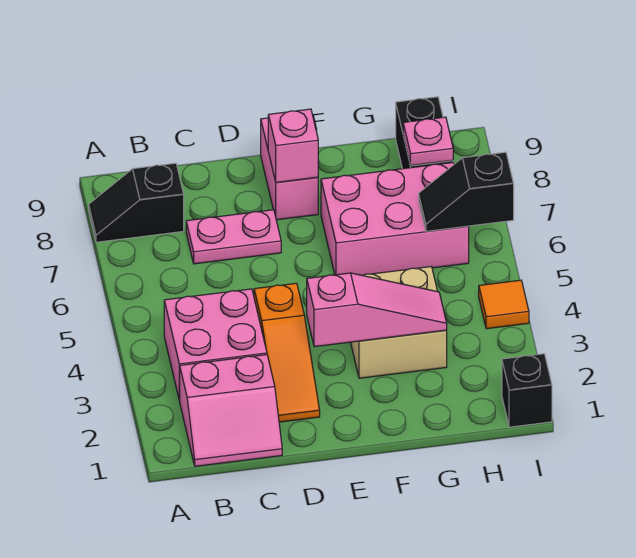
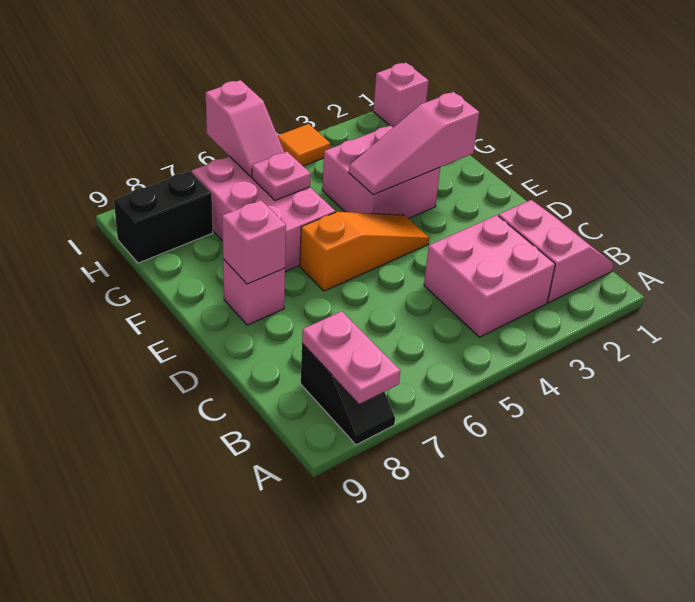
pink 1x2 plate [186,210,281,264] -> pink 1x2 plate moved to [302,311,400,404]
orange 1x3 slope [254,283,320,422] -> orange 1x3 slope moved to [300,212,429,291]
pink 1x3 slope [307,273,447,347] -> pink 1x3 slope turned to [349,92,479,195]
pink 1x2 brick [261,118,318,220] -> pink 1x1 brick [223,259,285,325]
tan 2x2 brick [351,267,447,378] -> pink 2x2 brick [322,126,440,219]
black 1x2 slope [419,152,514,231] -> pink 1x2 slope [206,80,284,177]
pink 1x1 plate [403,117,453,166] -> pink 1x1 plate moved to [252,152,311,201]
black 1x1 brick [502,354,552,427] -> pink 1x1 brick [373,63,429,128]

